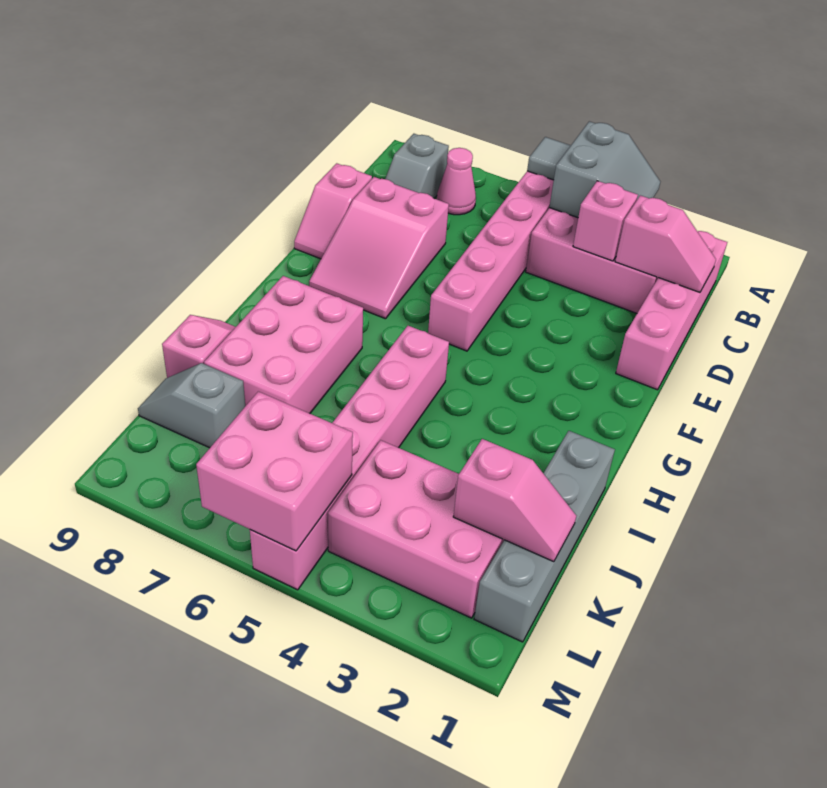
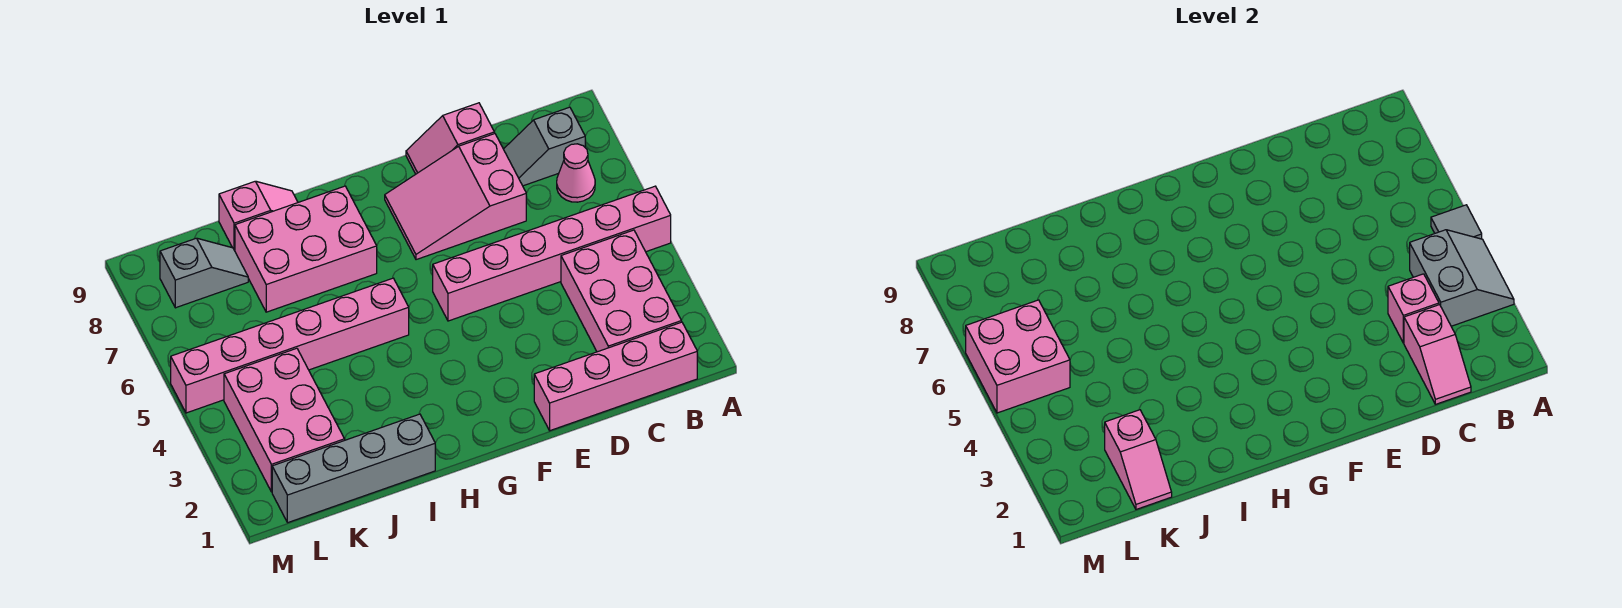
grey 2x2 slope [549,121,660,218] -> grey 2x2 slope turned to [1410,230,1514,326]
grey 1x2 slope [138,363,245,448] -> grey 1x2 slope turned to [160,238,248,308]

